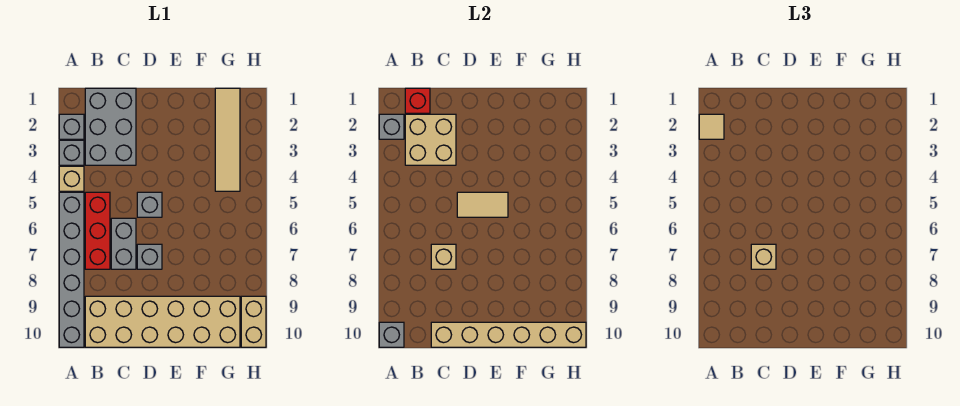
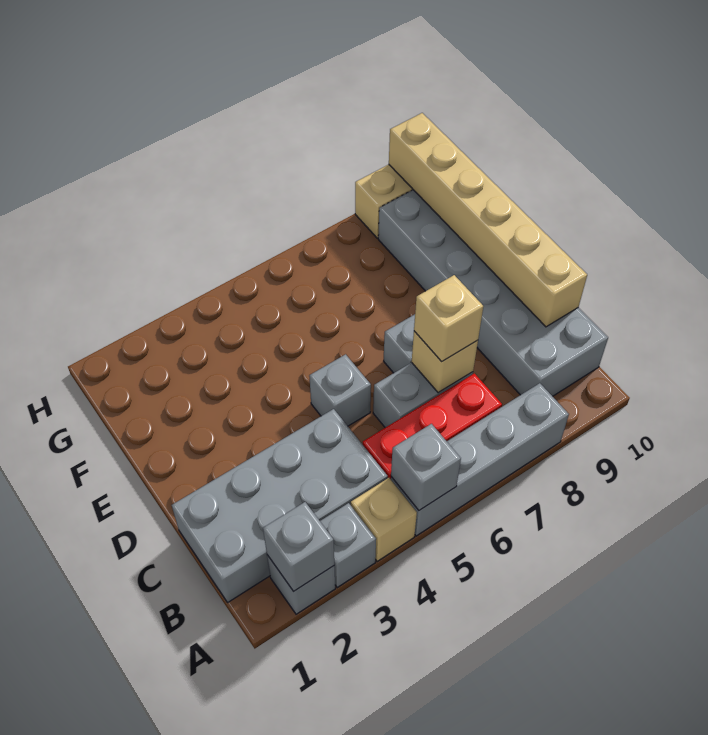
tan 1x1 tile [699,114,724,139] -> none
grey 1x6 brick [59,192,84,347] -> grey 1x4 brick [391,383,569,536]
grey 1x1 brick [379,322,404,347] -> grey 1x1 brick moved to [391,424,461,510]
grey 2x3 brick [85,88,136,165] -> grey 2x4 brick [172,409,388,603]
red 1x1 brick [405,88,430,113] -> none
tan 2x2 brick [405,114,456,165] -> none
tan 2x6 brick [85,296,240,347] -> grey 2x6 brick [378,190,608,396]
tan 1x2 tile [457,192,508,217] -> none
tan 1x4 tile [215,88,240,191] -> none

